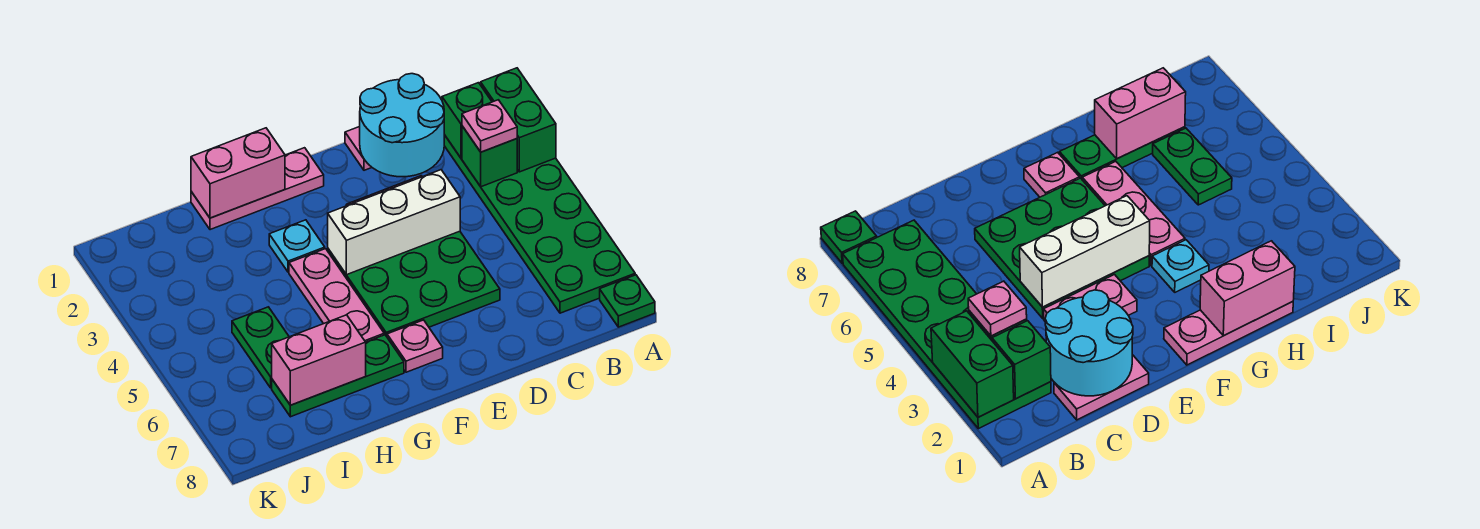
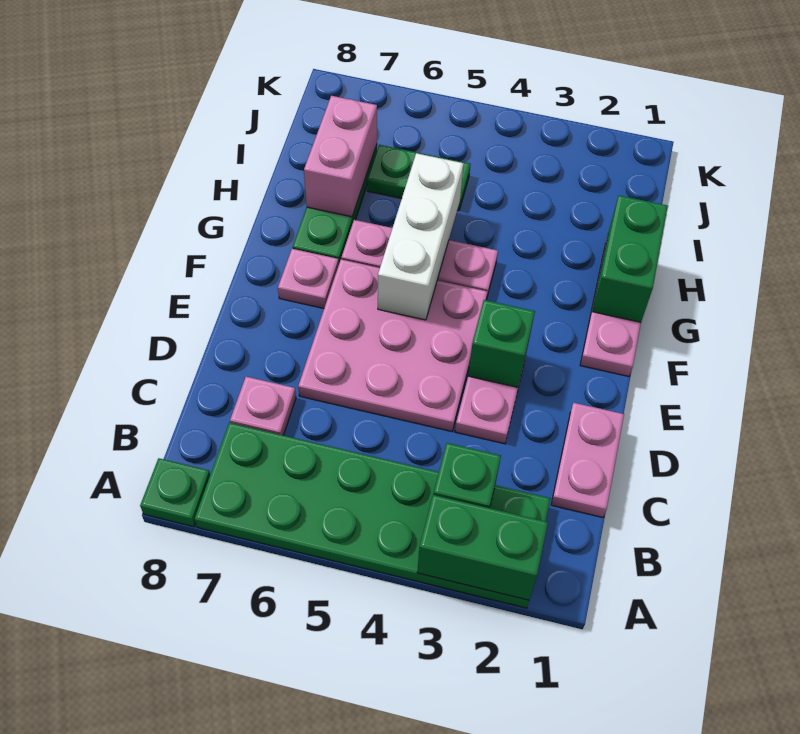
green 1x1 brick [442,83,492,158] -> green 1x1 brick moved to [468,300,535,387]
pink 1x1 plate [462,100,517,152] -> pink 1x1 plate moved to [230,377,296,435]
cyan 2x2 round brick [360,74,444,177] -> none
green 3x3 plate [328,231,500,337] -> pink 3x3 plate [298,259,487,431]
white 1x3 brick [328,170,460,275] -> white 1x3 brick moved to [378,153,464,320]
pink 1x2 brick [191,128,285,218] -> green 1x2 brick [592,196,668,322]
cyan 1x1 plate [269,220,325,272] -> none

